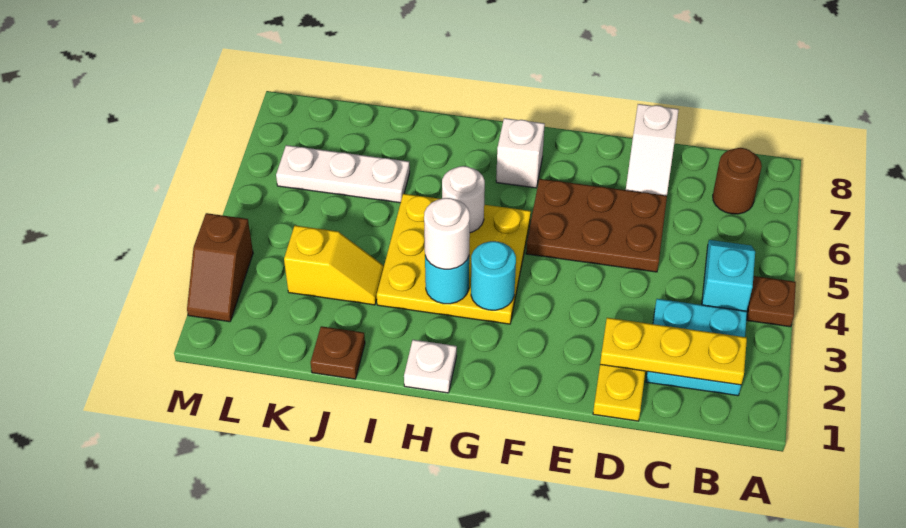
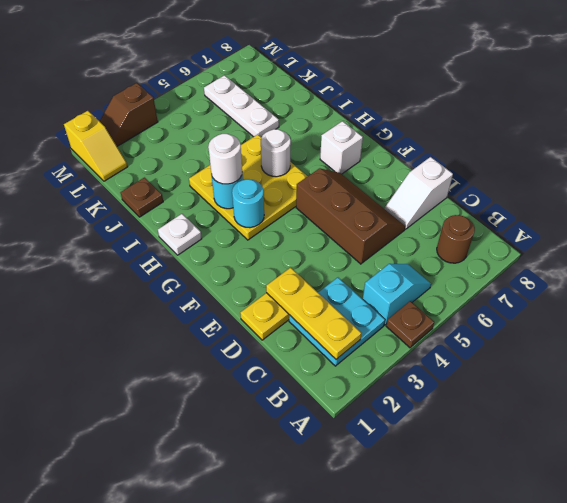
brown 2x3 plate [526,179,667,272] -> brown 2x3 slope [296,168,405,264]
yellow 1x2 slope [284,226,384,305] -> yellow 1x2 slope moved to [64,111,127,181]

